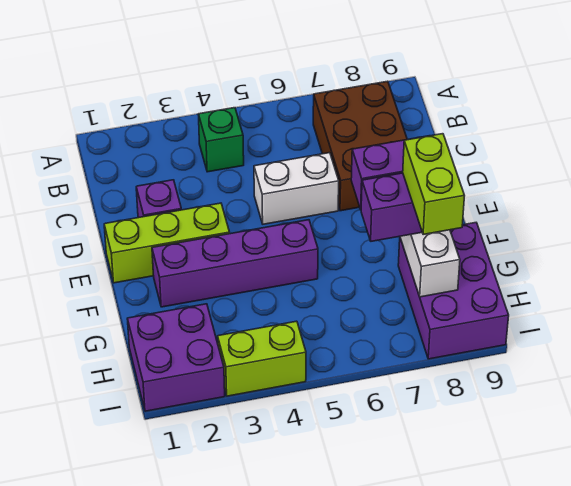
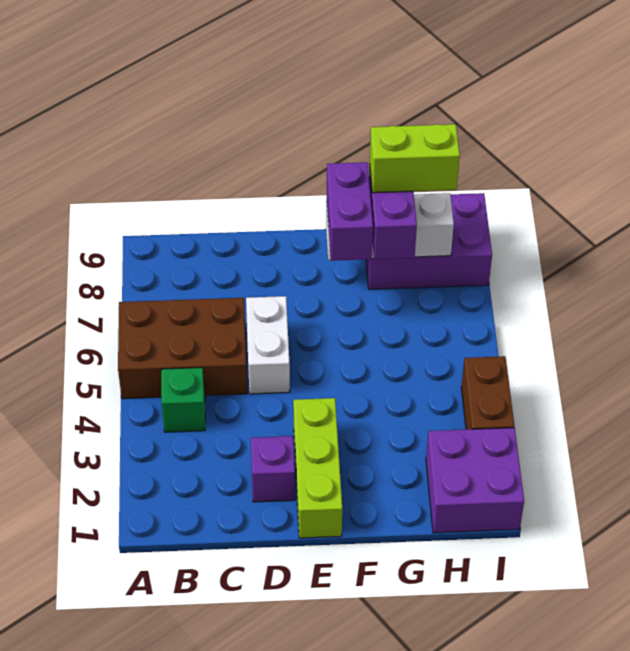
brown 2x3 brick [313,81,407,211] -> brown 2x3 brick moved to [118,298,247,399]
purple 1x4 brick [152,220,318,307] -> none
lime 1x2 brick [218,321,306,396] -> brown 1x2 brick [461,356,514,429]

